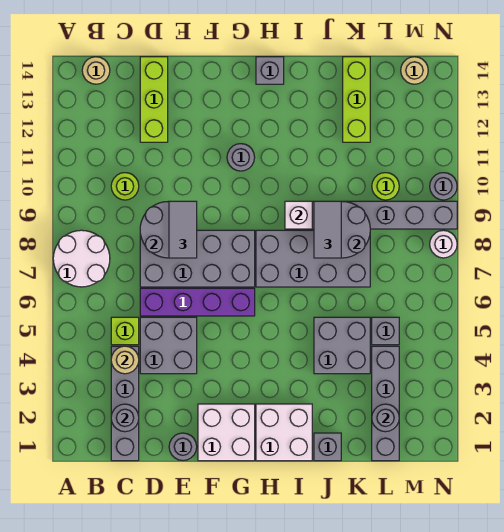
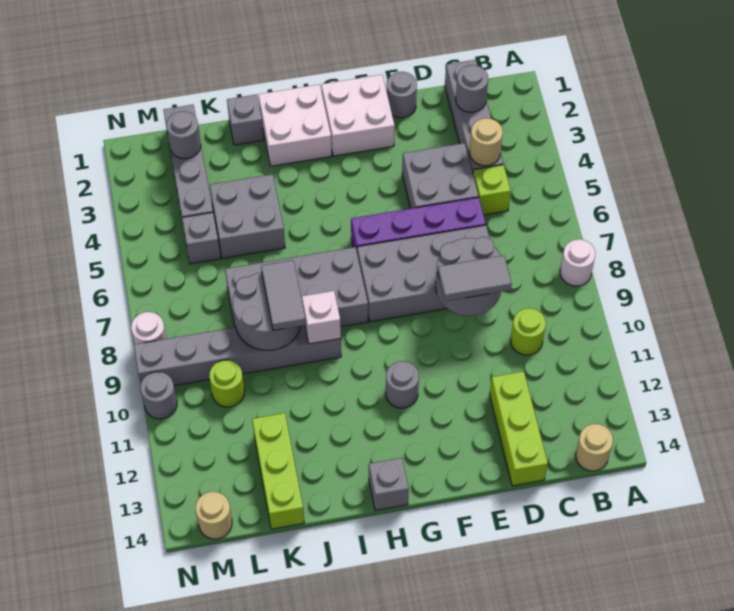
white 2x2 round brick [53,230,110,287] -> white 1x1 round brick [560,239,595,286]
grey 1x2 tile [169,201,197,258] -> grey 1x2 tile turned to [438,255,512,301]

